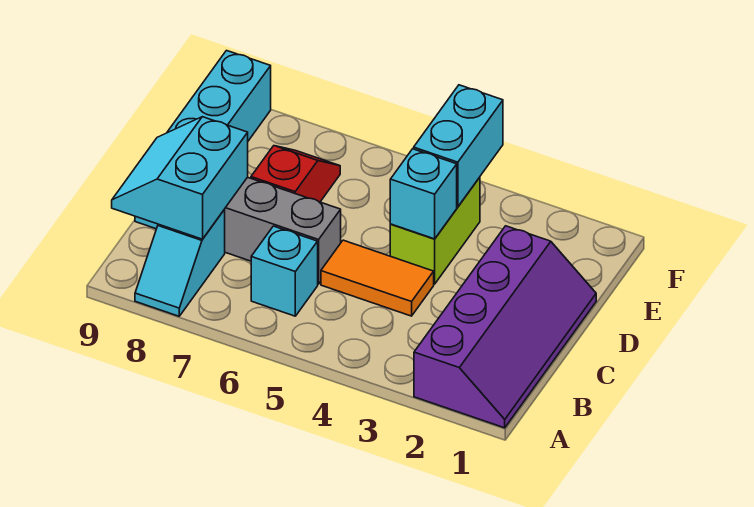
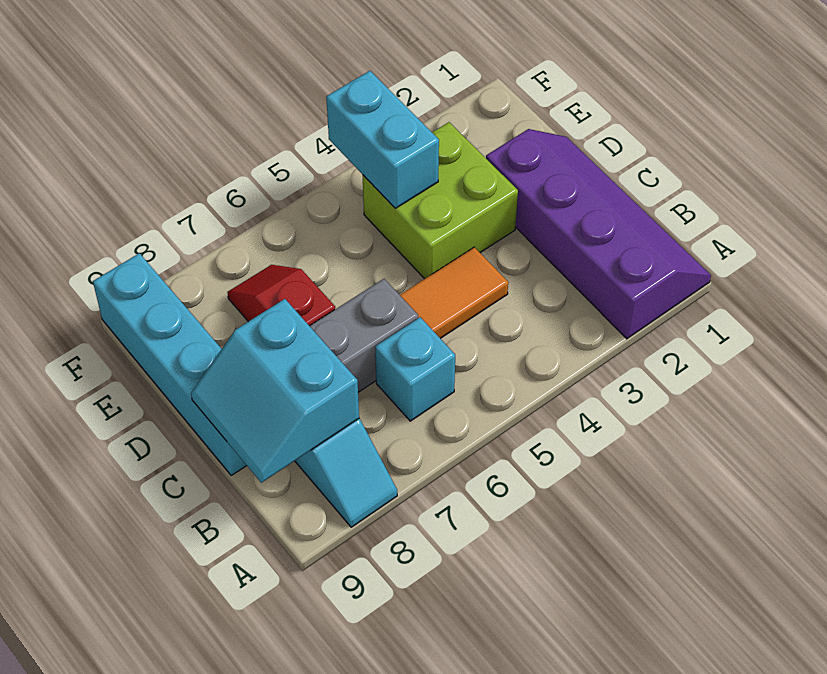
lime 1x2 brick [390,177,480,284] -> lime 2x2 brick [363,122,518,279]
cyan 1x1 brick [390,149,457,239] -> none

